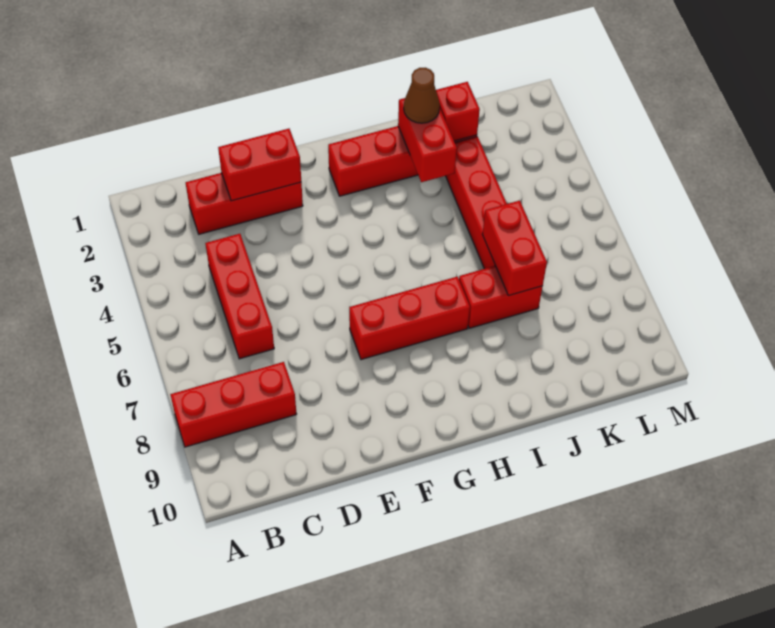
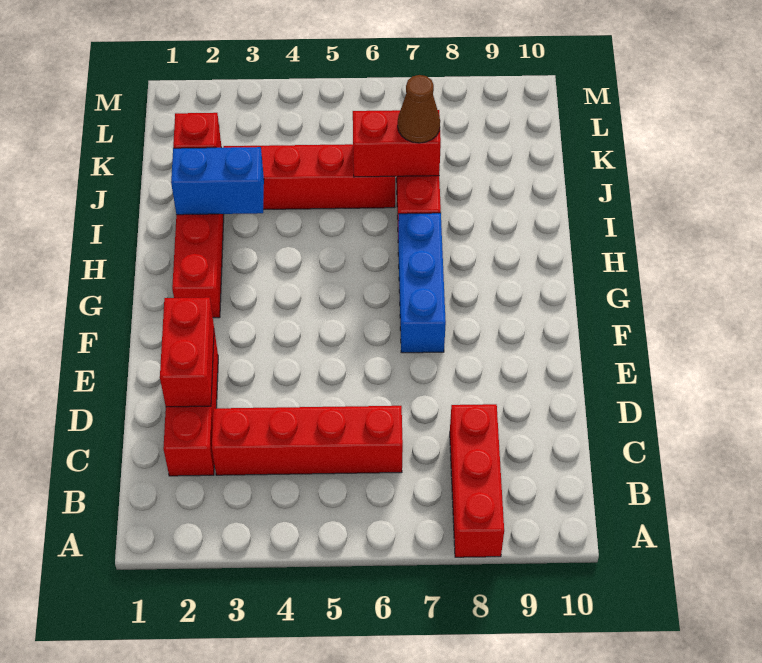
red 1x3 brick [205,234,274,359] -> red 1x4 brick [212,406,403,475]
red 1x3 brick [349,277,470,360] -> blue 1x3 brick [398,213,446,353]
red 1x2 brick [398,98,457,182] -> blue 1x2 brick [171,147,264,215]
brown 1x1 cone [404,68,440,123] -> brown 1x1 cone moved to [398,75,440,143]

